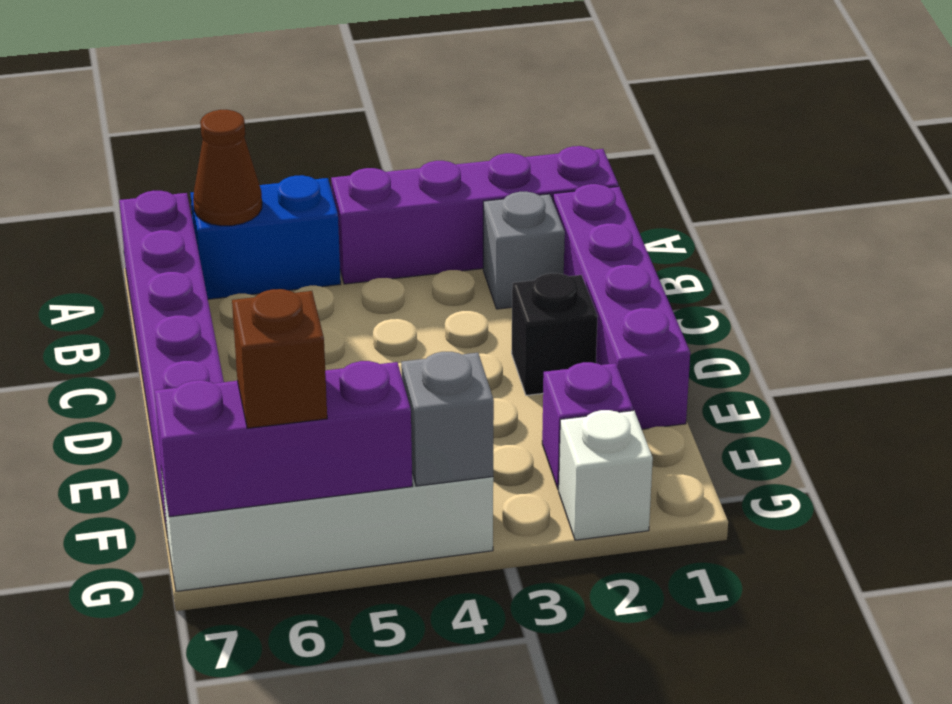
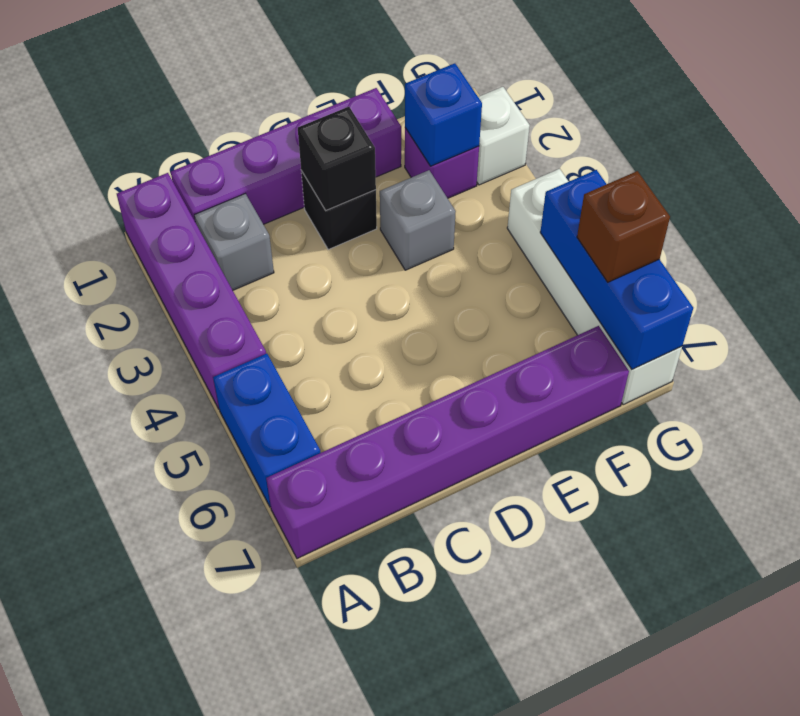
brown 1x1 cone [193,110,262,226] -> none
none -> black 1x1 brick [298,107,376,211]
none -> blue 1x1 brick [405,63,482,166]
grey 1x1 brick [401,352,494,486] -> grey 1x1 brick moved to [380,170,456,270]
purple 1x3 brick [154,361,412,517] -> blue 1x3 brick [540,170,693,369]

